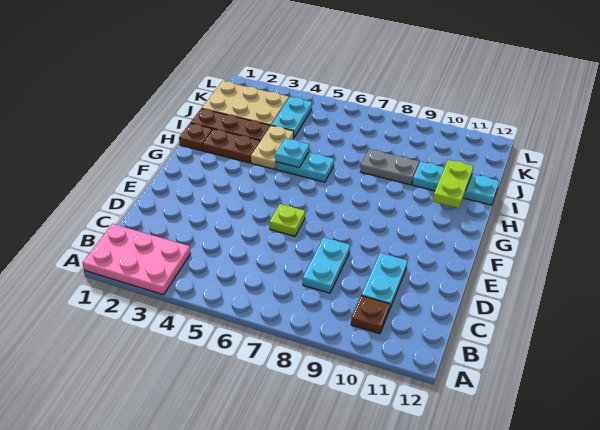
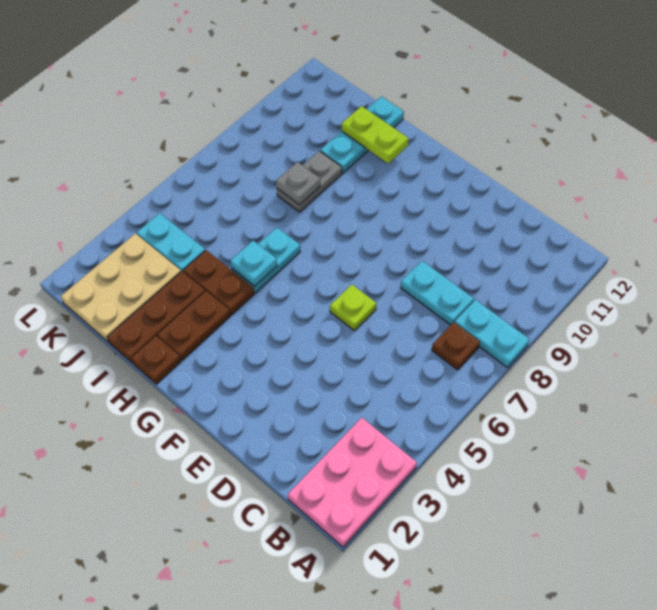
brown 1x1 plate [351,296,390,334] -> brown 1x1 plate moved to [432,322,480,370]
cyan 1x2 plate [361,253,407,310] -> cyan 1x2 plate moved to [455,300,530,368]
tan 1x2 plate [251,126,294,169] -> brown 1x2 plate [183,250,254,315]
none -> grey 1x1 plate [276,162,320,205]

